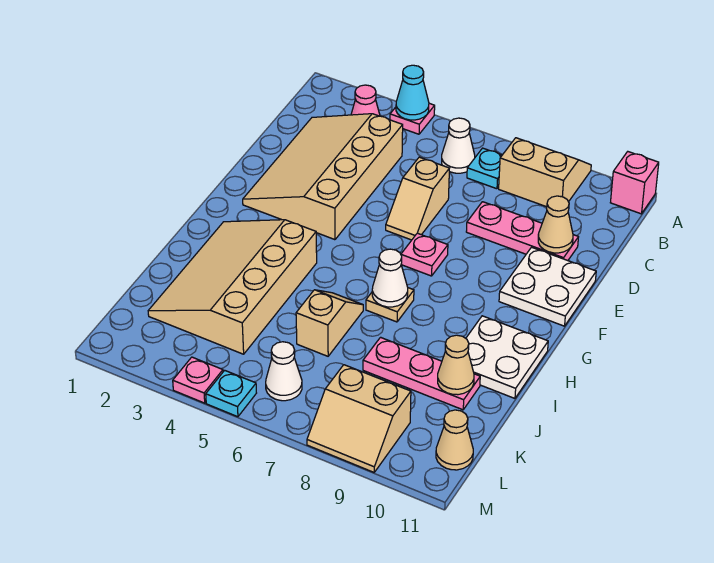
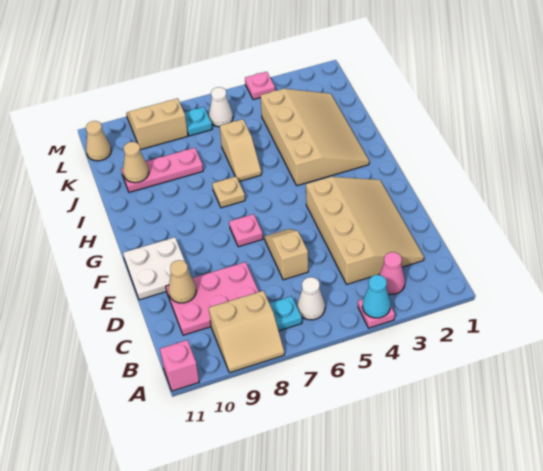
pink 1x3 plate [466,202,578,261] -> pink 2x3 plate [166,262,259,335]
white 1x1 cone [372,249,408,307] -> none
white 2x2 plate [466,316,548,398] -> none
cyan 1x1 plate [206,370,256,417] -> cyan 1x1 plate moved to [184,107,212,136]

